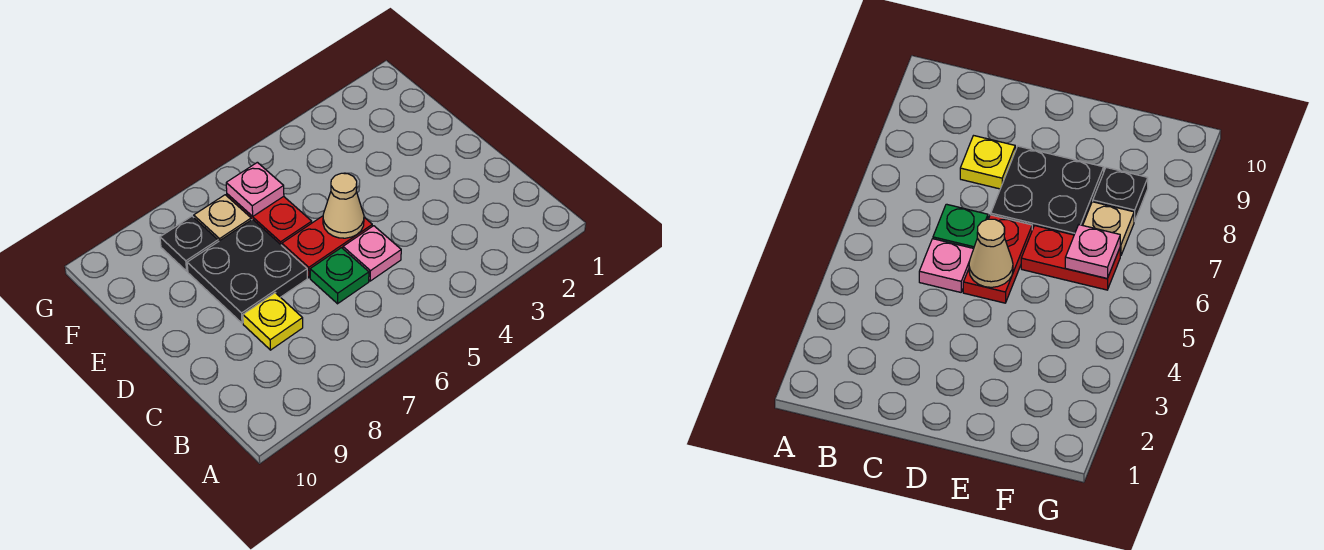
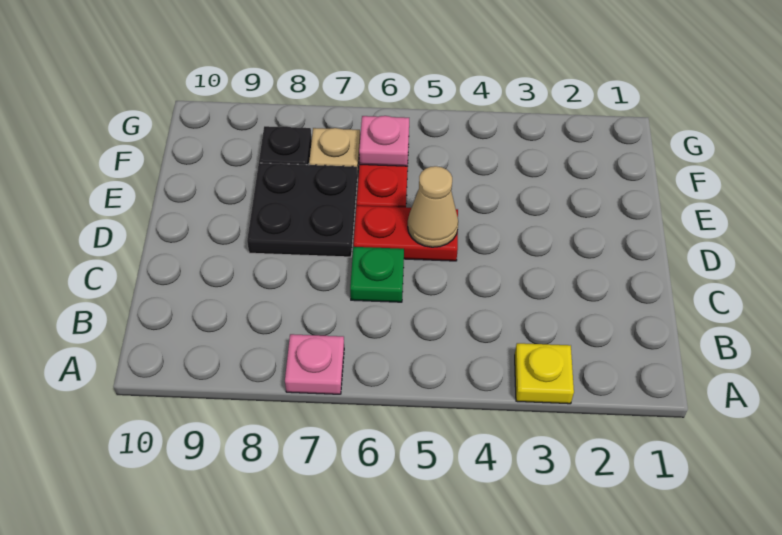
pink 1x1 plate [343,226,401,281] -> pink 1x1 plate moved to [285,334,344,394]
yellow 1x1 plate [243,293,303,350] -> yellow 1x1 plate moved to [515,343,574,404]

